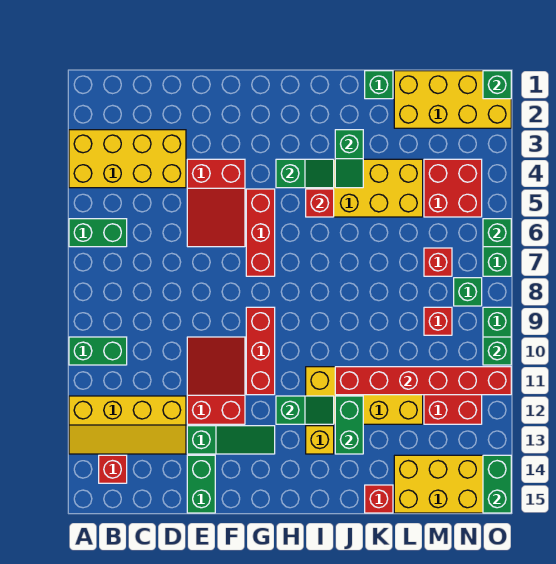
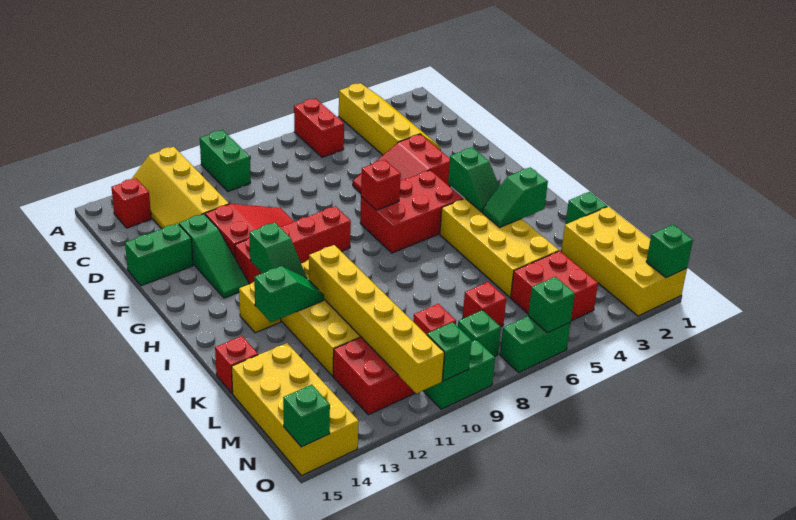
yellow 2x4 brick [69,130,186,188] -> yellow 2x4 slope [339,83,440,155]
green 1x2 brick [69,219,127,247] -> red 1x2 brick [294,98,344,157]
red 1x3 brick [246,189,275,276] -> red 2x3 brick [360,170,463,253]
red 1x3 brick [246,307,275,395] -> red 1x4 brick [235,206,351,284]
red 1x1 brick [306,189,334,217] -> red 1x1 brick moved to [361,160,401,210]
red 1x6 brick [335,367,511,395] -> yellow 1x6 brick [309,245,444,393]
green 1x2 brick [335,396,363,454] -> green 1x2 slope [254,266,324,322]
green 1x2 brick [483,455,511,513] -> green 1x1 brick [283,385,330,447]

